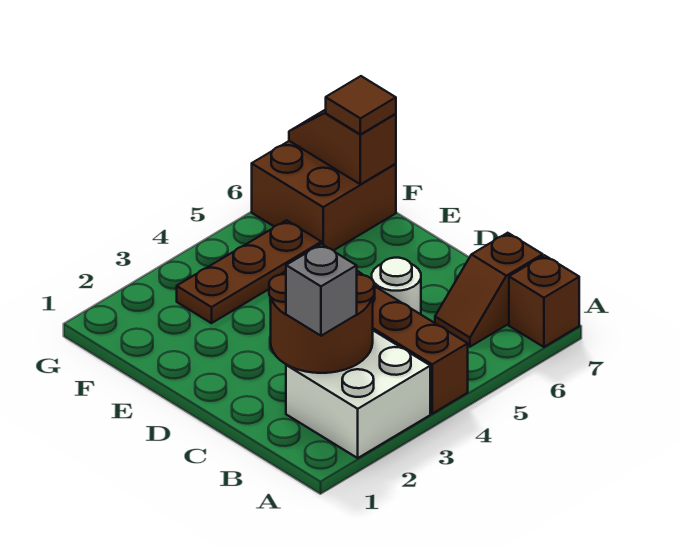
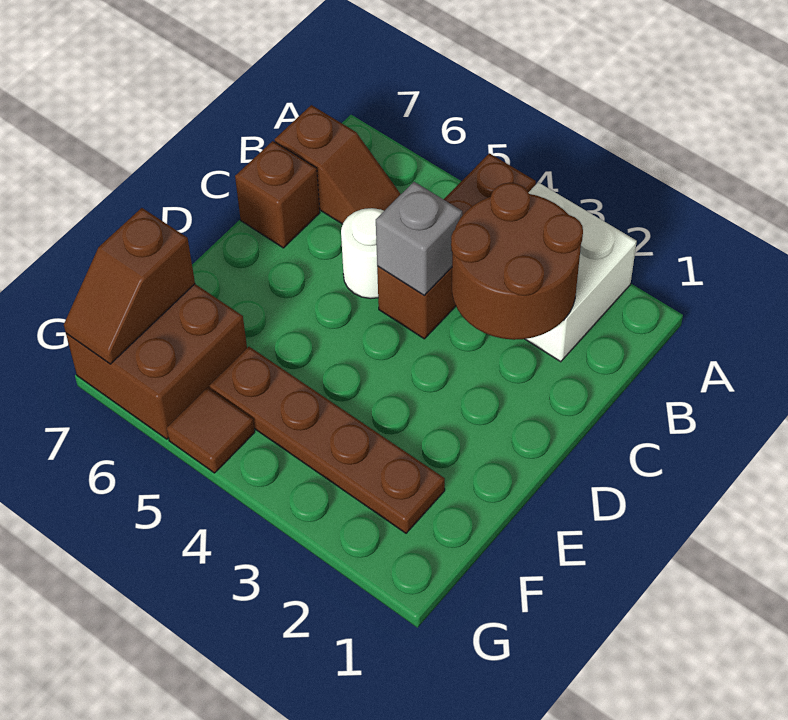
brown 1x1 brick [509,255,579,347] -> brown 1x1 brick moved to [235,141,320,248]
grey 1x1 brick [286,244,357,336] -> grey 1x1 brick moved to [376,182,462,296]
brown 1x3 plate [177,220,321,323] -> brown 1x4 plate [209,347,445,533]
brown 1x1 tile [326,76,396,134] -> brown 1x1 tile moved to [167,388,255,473]

